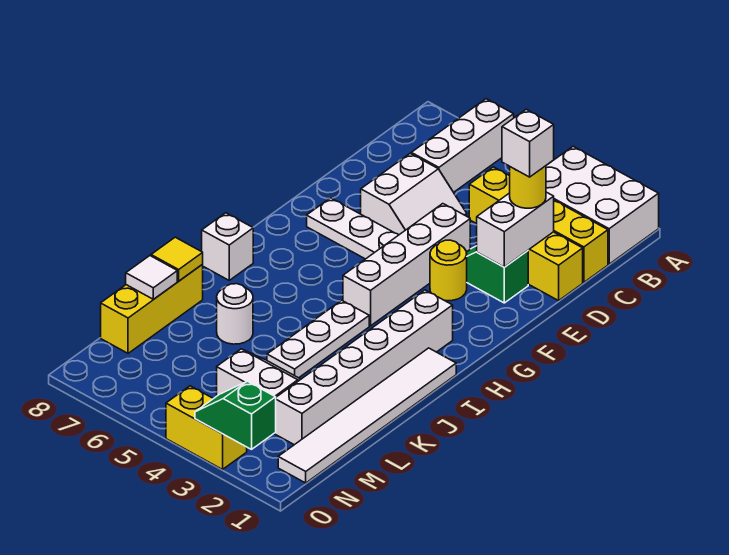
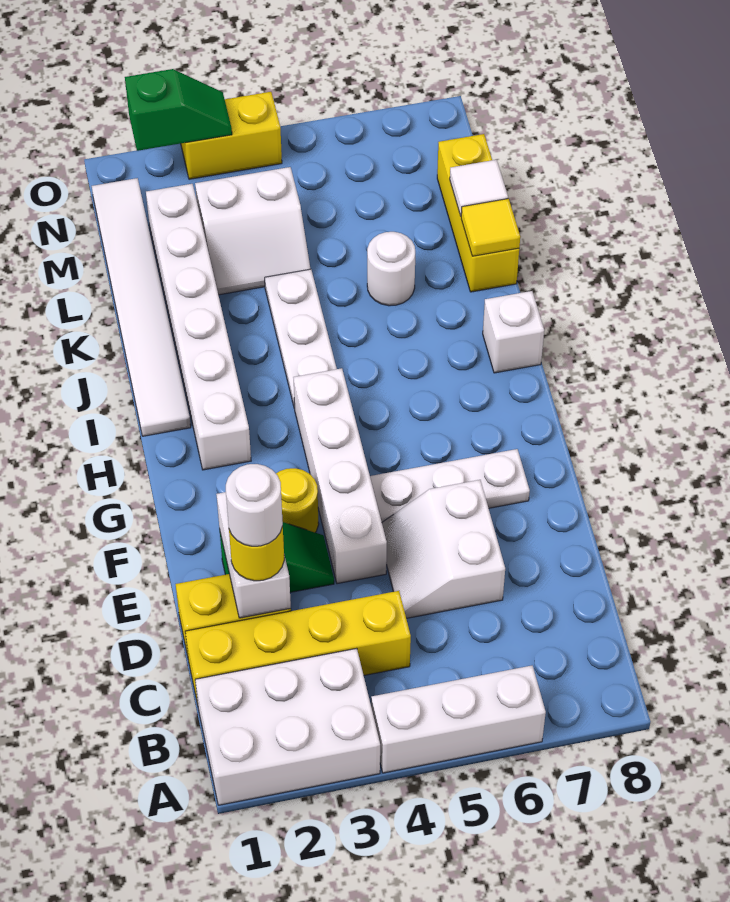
white 1x3 brick [411,99,514,192] -> white 1x3 brick turned to [371,666,546,773]
white 1x1 brick [502,109,554,177] -> white 1x1 round brick [226,464,283,546]

